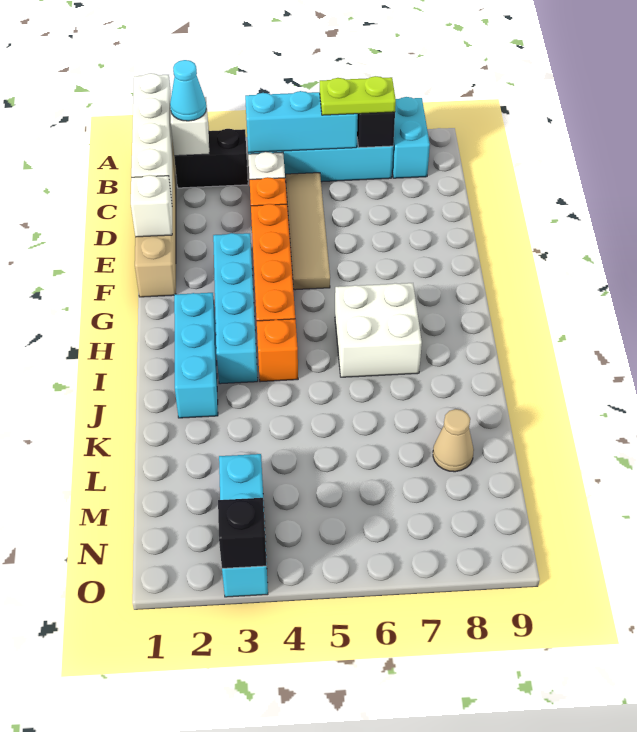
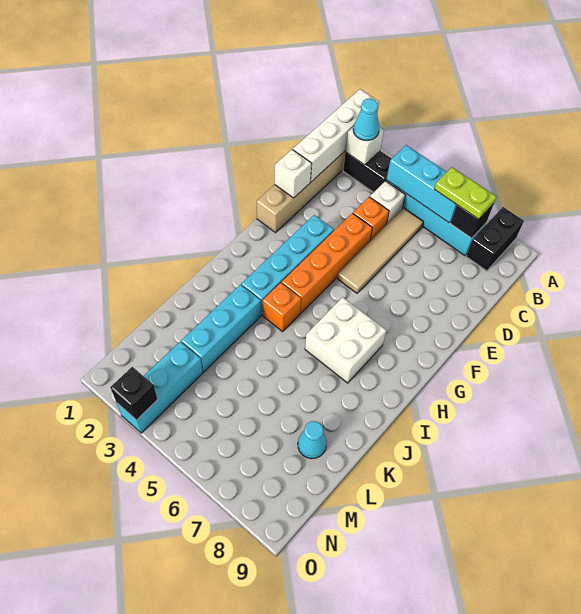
cyan 1x2 brick [392,97,430,178] -> black 1x2 brick [466,207,524,271]
cyan 1x3 brick [174,293,218,418] -> cyan 1x3 brick moved to [181,285,261,372]
tan 1x1 cone [433,409,474,472] -> cyan 1x1 cone [298,421,327,459]

